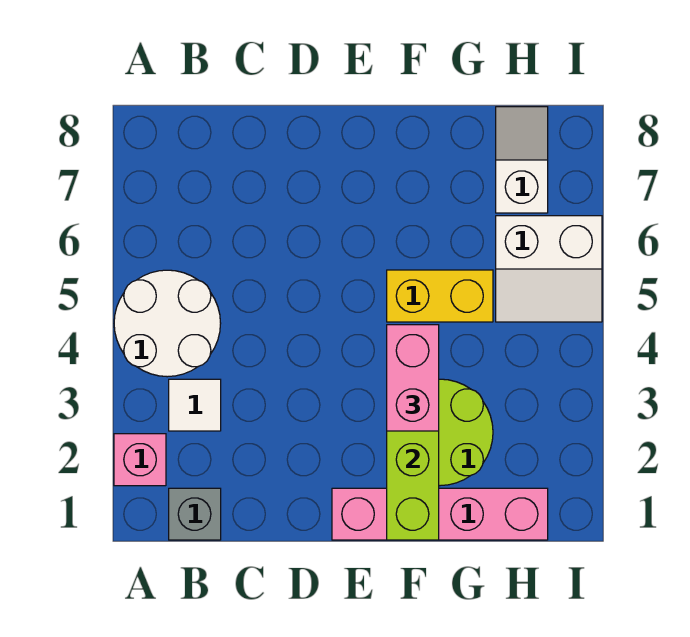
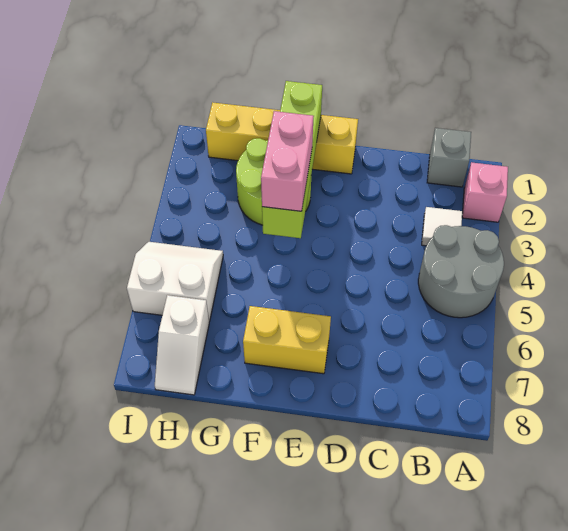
white 2x2 round brick [114,270,221,377] -> grey 2x2 round brick [418,225,504,318]
pink 1x4 brick [332,488,548,540] -> yellow 1x4 brick [206,102,358,174]
yellow 1x2 brick [387,270,493,322] -> yellow 1x2 brick moved to [243,306,331,374]

